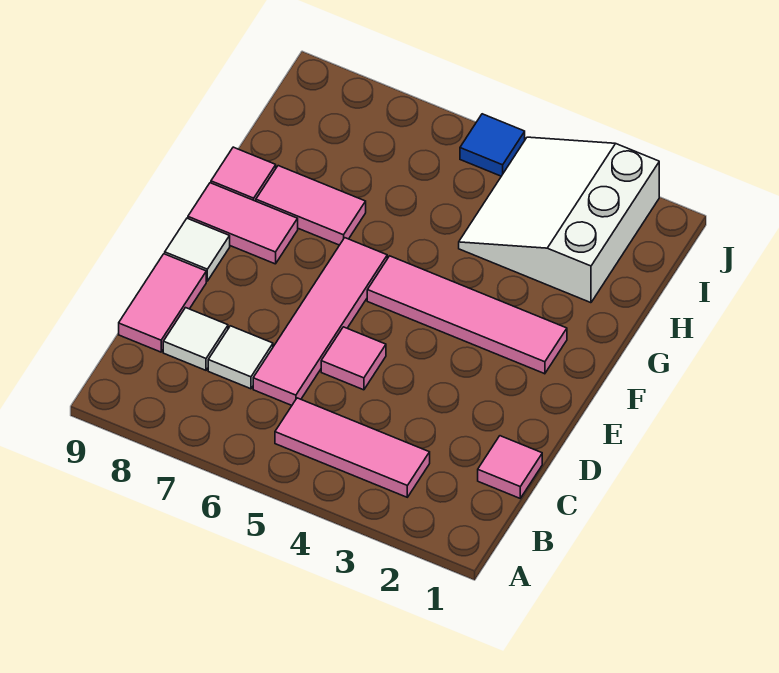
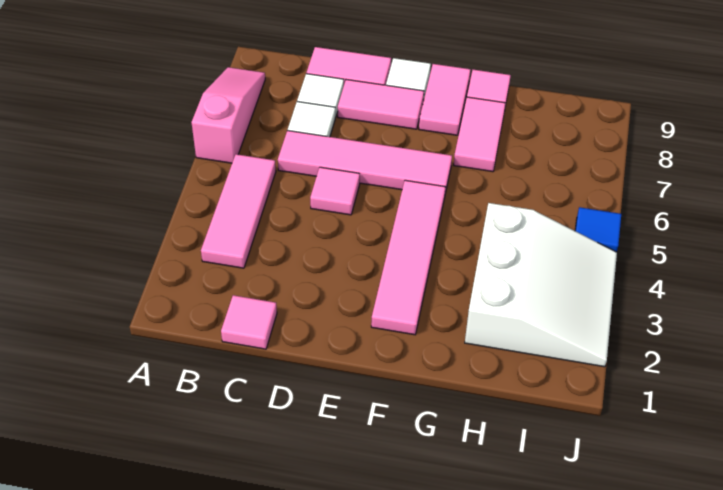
none -> pink 1x3 slope [191,67,265,163]
none -> pink 1x2 tile [338,80,424,129]
white 3x3 slope [459,137,659,303] -> white 3x3 slope turned to [465,203,617,367]

